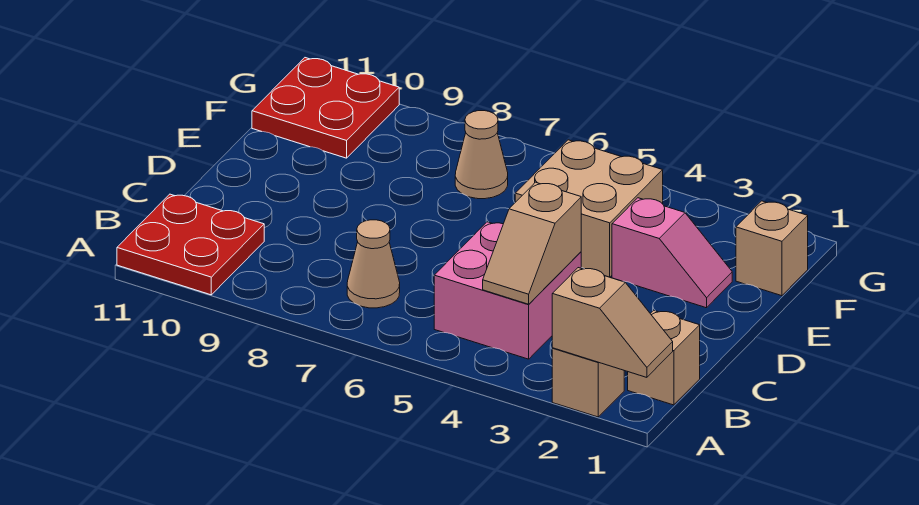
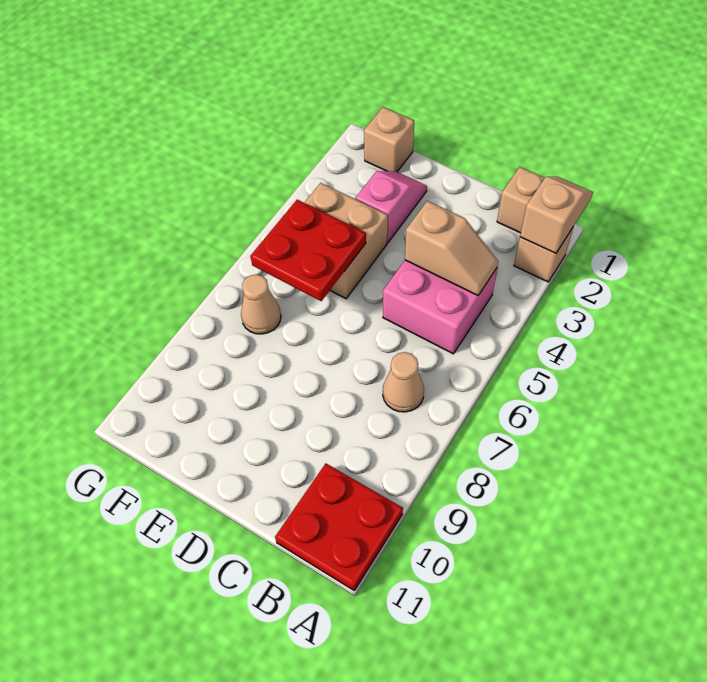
red 2x2 plate [252,58,399,158] -> red 2x2 plate moved to [250,200,366,301]

